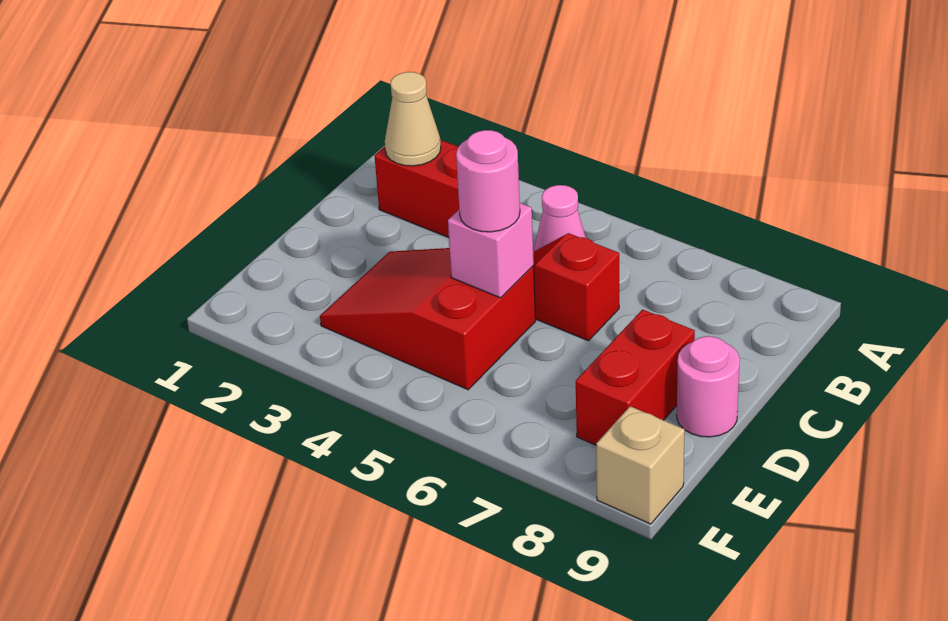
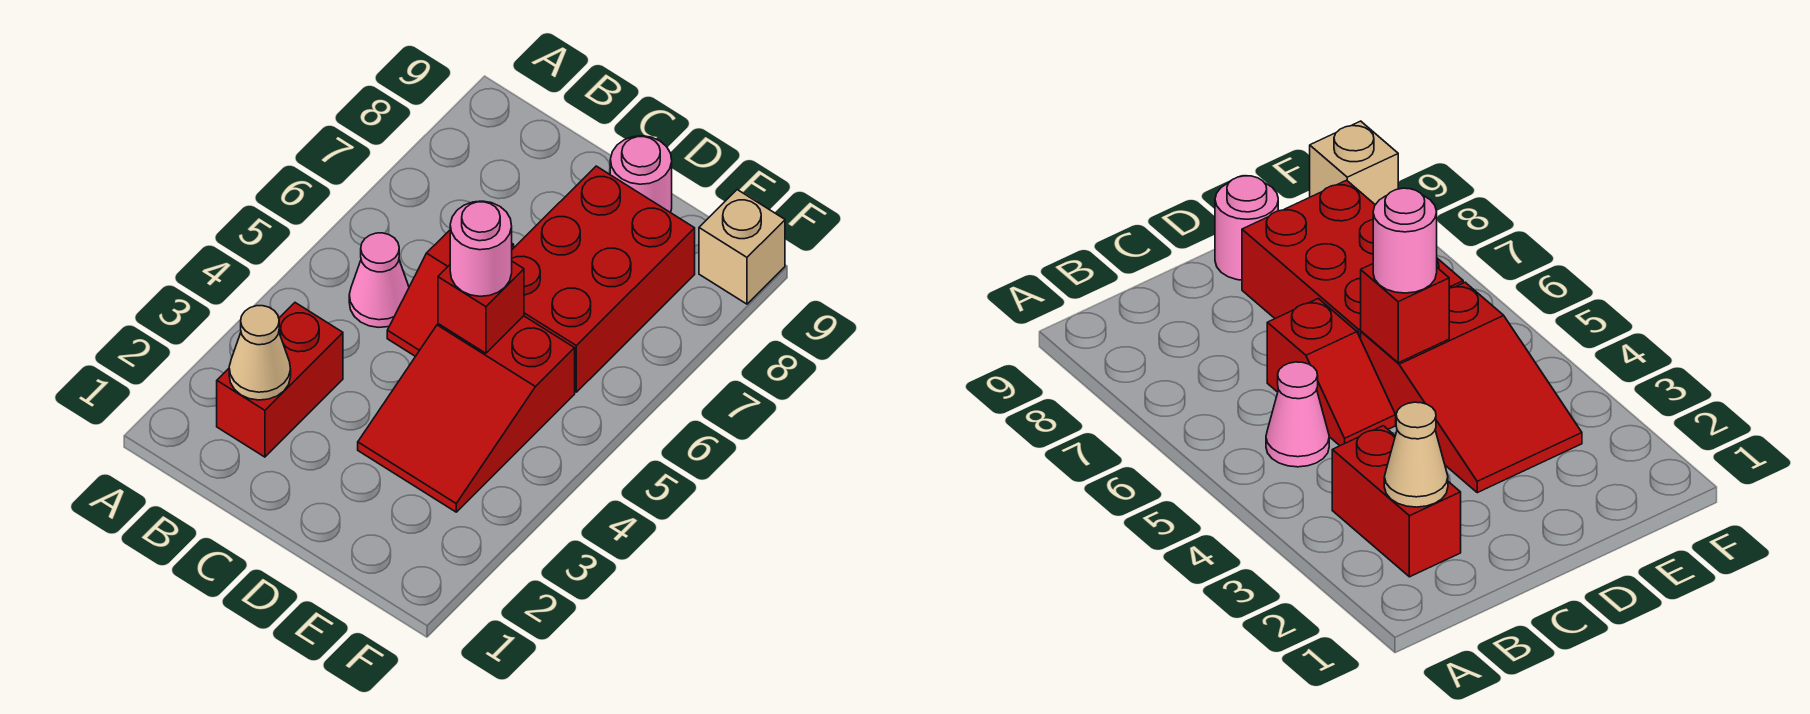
pink 1x1 brick [448,203,534,298] -> red 1x1 brick [438,261,524,353]
red 1x2 brick [576,310,695,445] -> red 2x3 brick [512,166,695,392]

